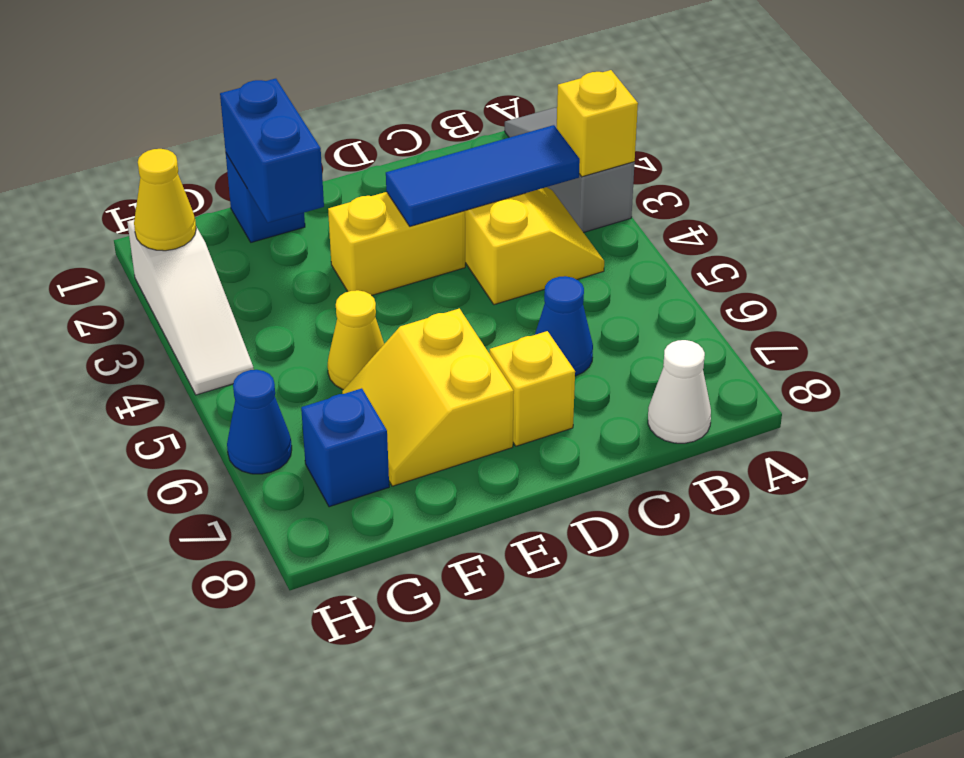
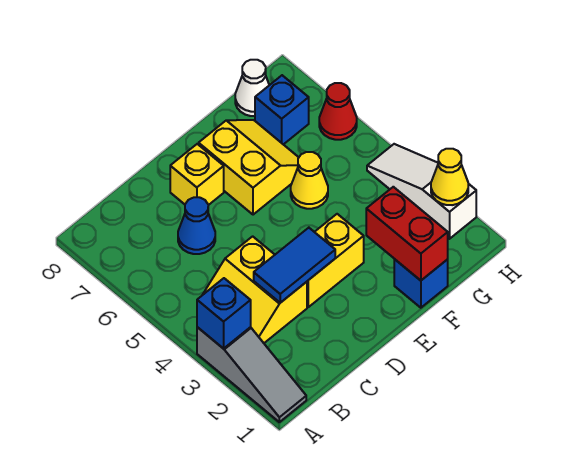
yellow 1x1 brick [557,70,638,177] -> blue 1x1 brick [197,278,251,349]
blue 1x3 tile [386,125,580,226] -> blue 1x2 tile [254,228,335,303]
white 1x1 cone [648,340,711,443] -> white 1x1 cone moved to [235,60,269,116]
blue 1x2 brick [220,79,324,223] -> red 1x2 brick [366,187,448,280]
blue 1x1 cone [227,370,292,474] -> red 1x1 cone [319,83,357,140]

